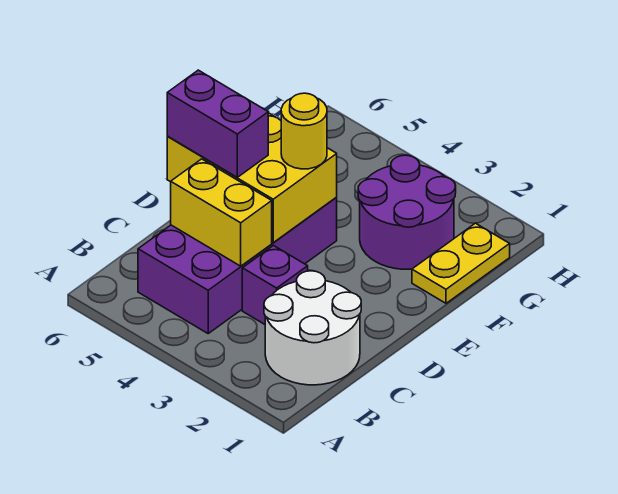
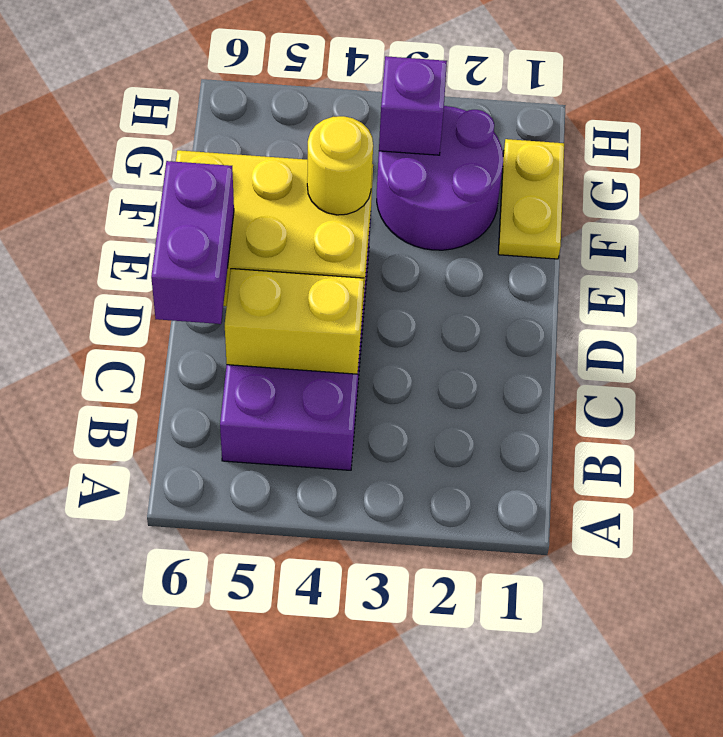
white 2x2 round brick [264,271,361,385] -> none
purple 1x1 brick [242,246,308,324] -> purple 1x1 brick moved to [379,56,447,155]
purple 1x2 brick [167,70,268,177] -> purple 1x2 brick turned to [151,161,234,324]

